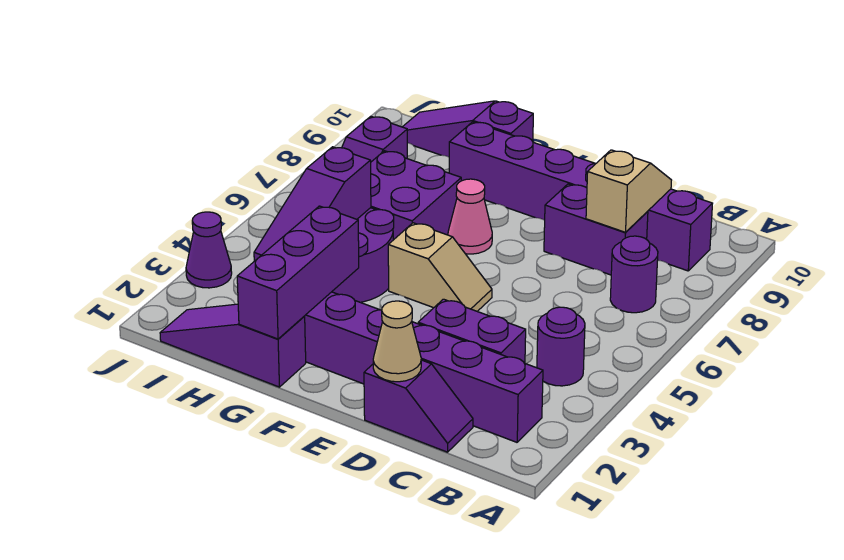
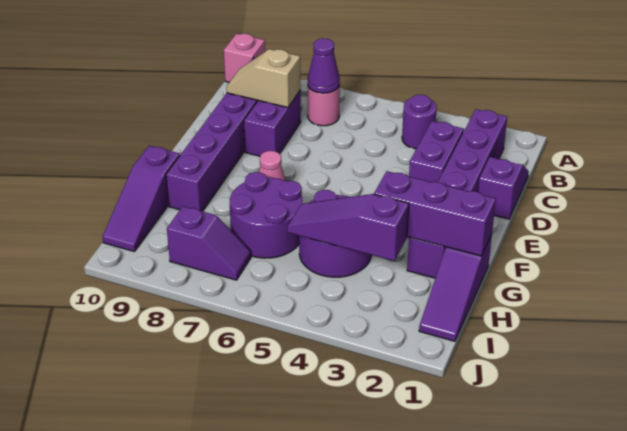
none -> pink 1x1 brick [224,34,265,82]
purple 1x1 round brick [610,236,658,313] -> pink 1x1 round brick [308,86,340,126]
tan 1x1 cone [373,301,421,382] -> none
tan 1x2 slope [388,223,492,311] -> none
purple 2x2 brick [371,151,461,240] -> purple 2x2 round brick [230,172,302,258]
purple 1x3 slope [254,147,371,261] -> purple 1x3 slope turned to [287,194,409,261]
purple 1x1 cone [186,212,232,288] -> purple 1x1 cone moved to [308,38,340,93]

